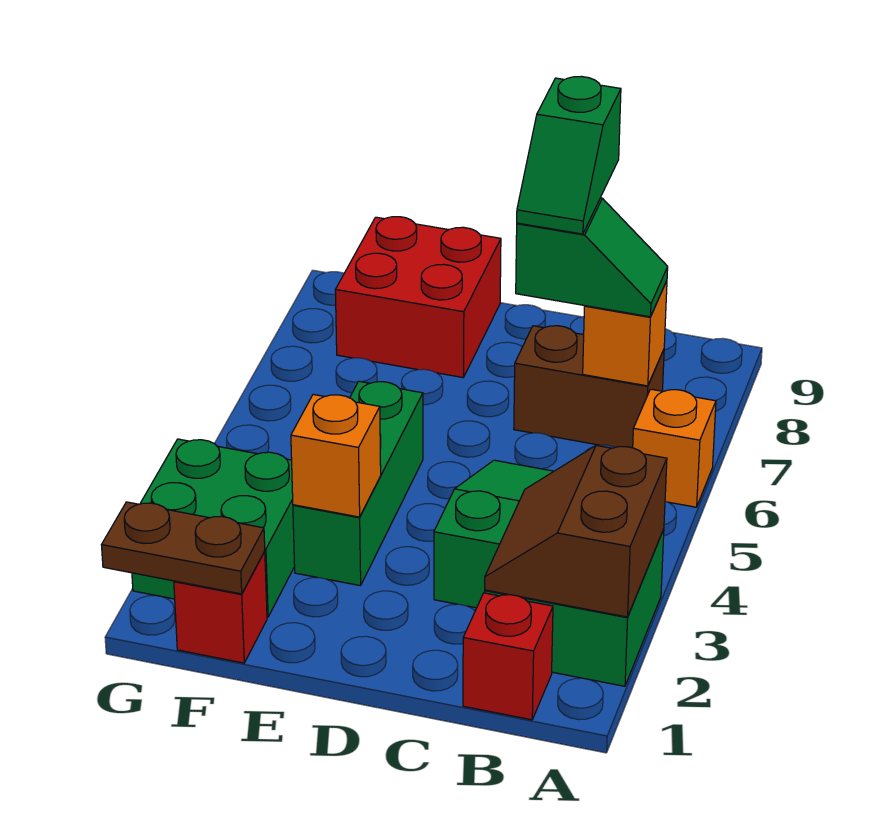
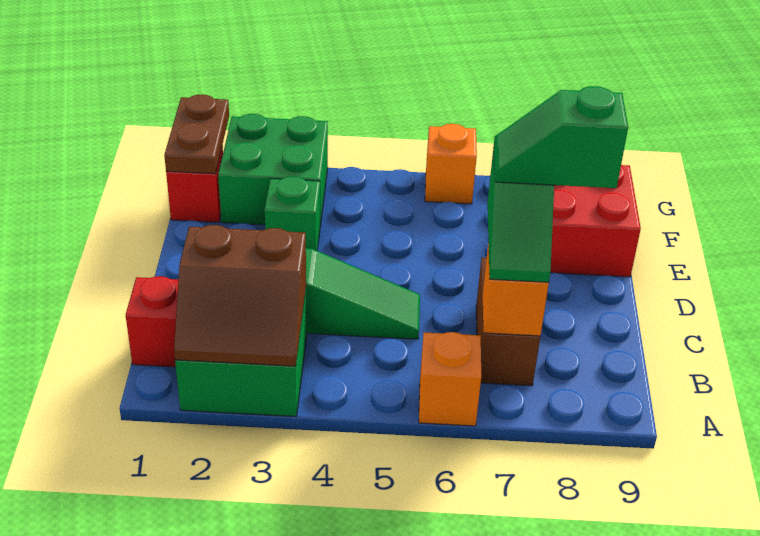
brown 2x2 slope [485,445,667,617] -> brown 2x2 slope turned to [174,225,306,366]
green 1x3 brick [293,381,423,586] -> green 1x1 brick [265,176,320,250]
orange 1x1 brick [291,394,381,517] -> orange 1x1 brick moved to [425,124,477,204]

